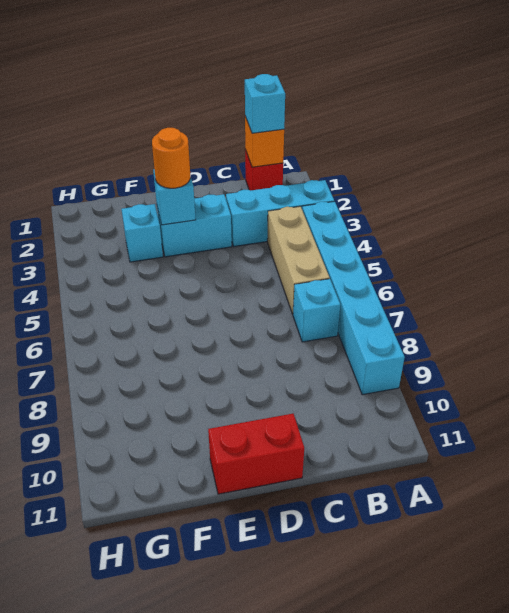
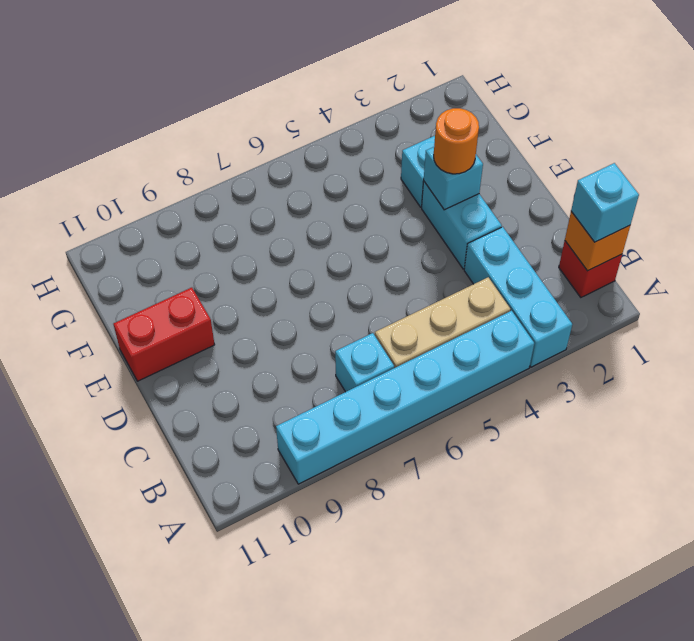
red 1x2 brick [208,414,304,494] -> red 1x2 brick turned to [114,288,215,381]

